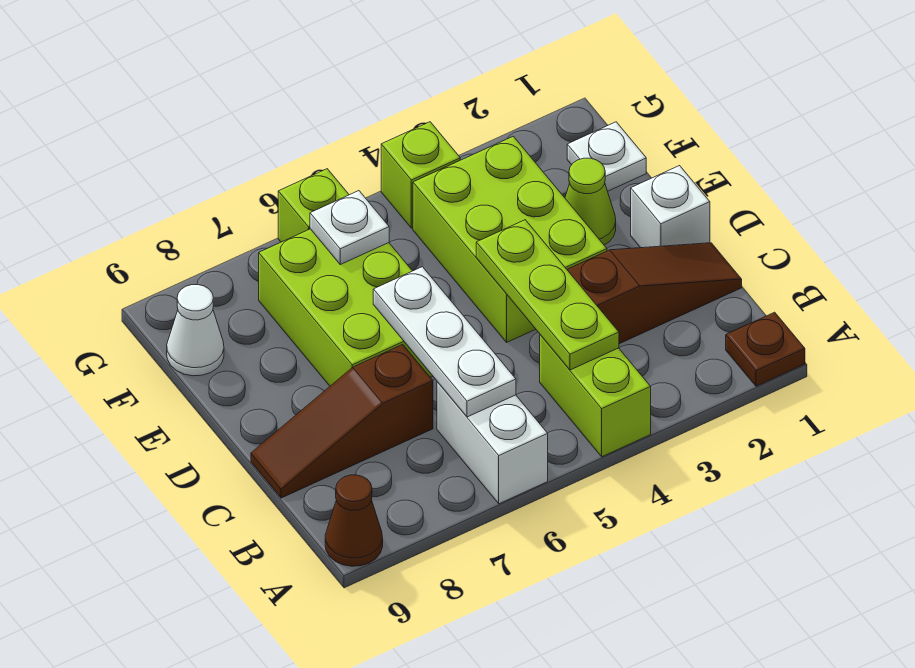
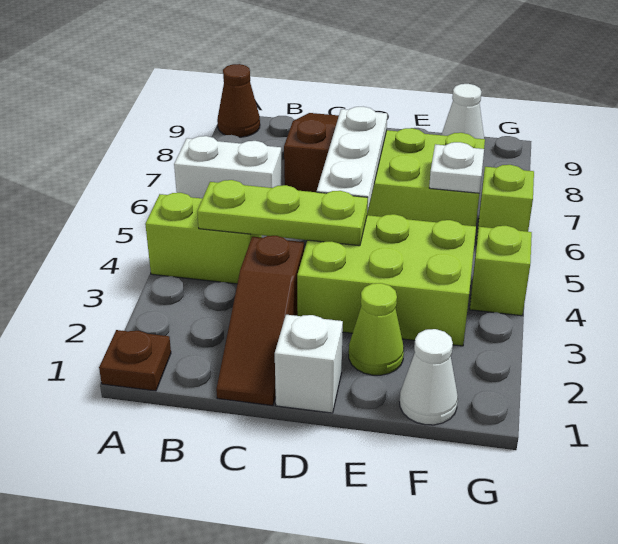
white 1x3 plate [373,267,516,417] -> white 1x3 plate turned to [317,107,387,213]
white 1x1 plate [567,122,646,191] -> white 1x1 cone [400,329,458,425]

